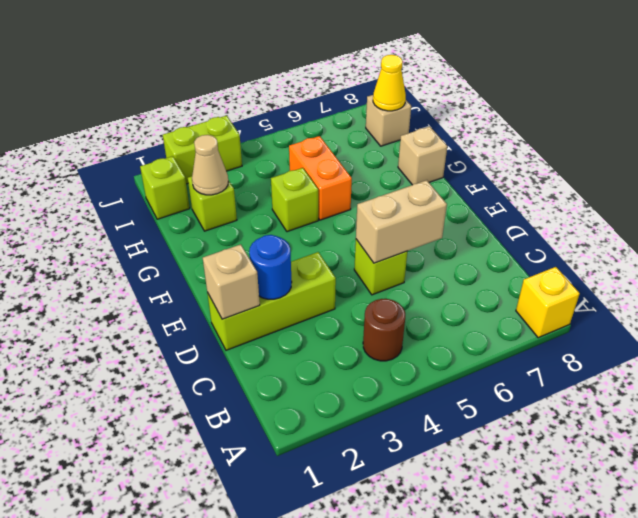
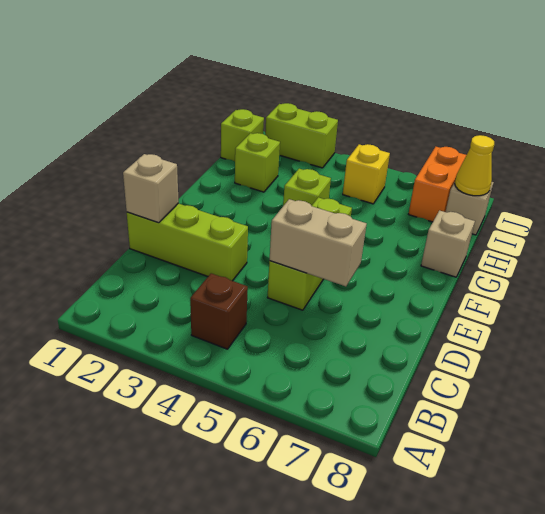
yellow 1x1 brick [516,267,580,338] -> yellow 1x1 brick moved to [343,144,390,204]
brown 1x1 round brick [363,299,405,361] -> brown 1x1 brick [190,273,248,349]
blue 1x1 round brick [249,235,292,299] -> none
lime 1x1 brick [354,239,407,295] -> lime 1x3 brick [268,197,352,310]
orange 1x2 brick [289,136,352,220] -> orange 1x2 brick moved to [409,147,466,222]
tan 1x1 cone [192,135,228,195] -> none

